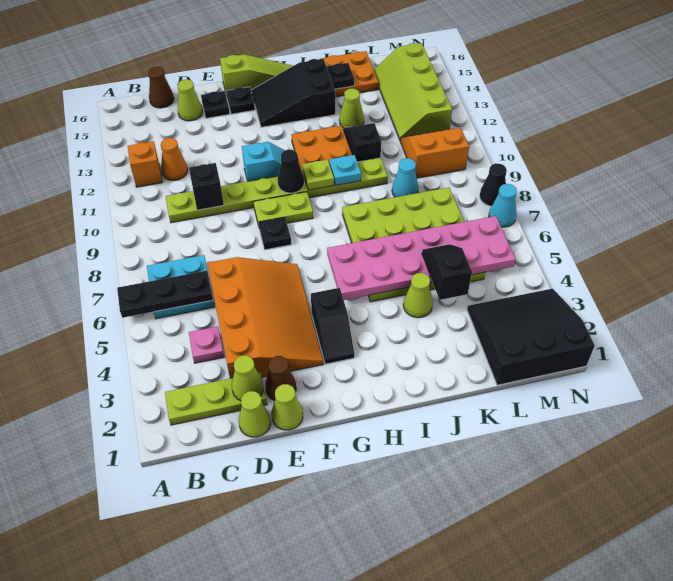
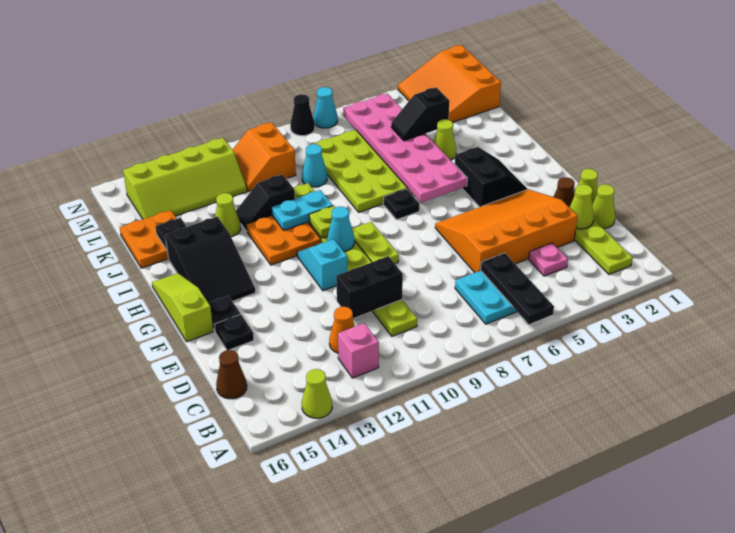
orange 1x1 brick [128,141,162,187] -> pink 1x1 brick [338,323,379,378]
black 1x1 brick [189,163,224,210] -> black 1x2 brick [336,256,403,318]
lime 1x1 cone [178,80,203,121] -> lime 1x1 cone moved to [302,369,332,418]
black 1x1 plate [259,217,291,250] -> black 1x1 plate moved to [383,189,419,220]
black 1x2 slope [311,288,355,364] -> black 2x2 slope [455,147,527,207]
black 1x1 cone [278,150,304,193] -> cyan 1x1 cone [327,206,354,251]
cyan 1x1 plate [329,155,361,185] -> cyan 1x2 plate [271,190,333,230]
black 3x3 slope [467,289,595,385] -> orange 3x3 slope [398,45,501,122]

